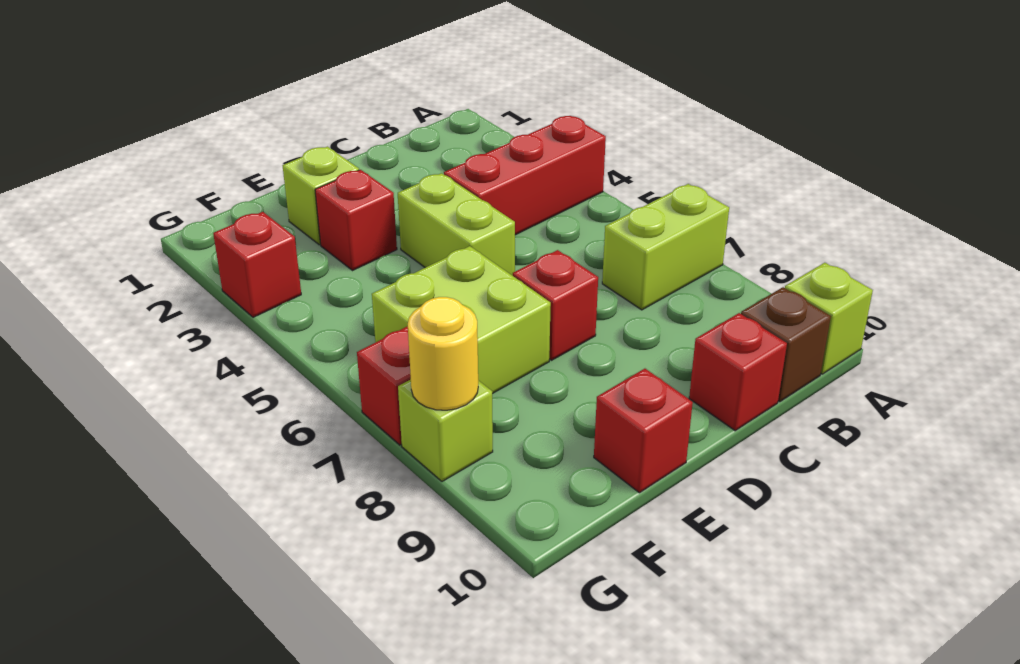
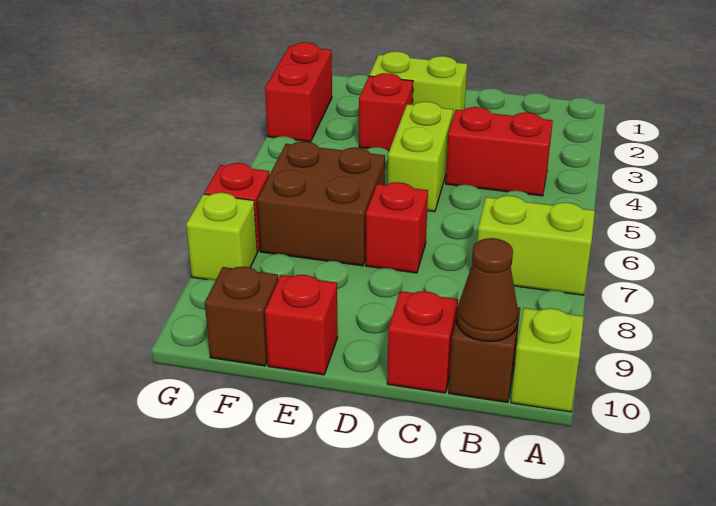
red 1x3 brick [444,116,606,235] -> red 1x2 brick [446,107,553,196]
none -> brown 1x1 cone [457,238,518,342]
lime 1x1 brick [282,147,359,245] -> lime 1x2 brick [369,51,467,116]
lime 2x2 brick [372,246,551,394] -> brown 2x2 brick [257,141,385,266]
none -> brown 1x1 brick [205,267,278,366]
red 1x1 brick [213,212,301,317] -> red 1x2 brick [265,42,332,142]
yellow 1x1 round brick [408,297,478,410] -> none

